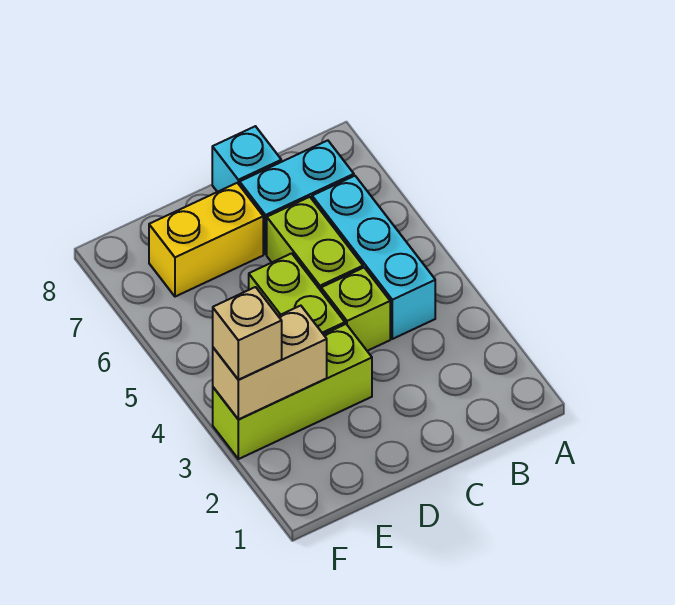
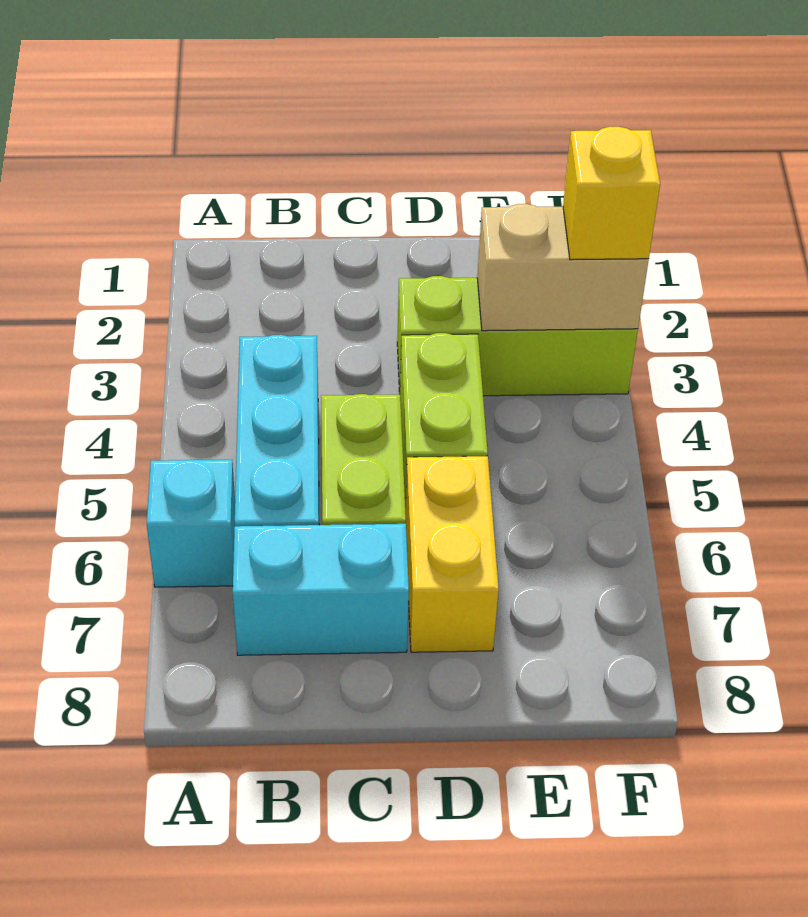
lime 1x1 brick [321,268,390,351] -> none
cyan 1x1 brick [212,126,281,192] -> cyan 1x1 brick moved to [147,460,235,587]
yellow 1x2 brick [149,183,263,297] -> yellow 1x2 brick turned to [405,456,499,652]
tan 1x1 brick [213,287,282,380] -> yellow 1x1 brick [563,127,660,260]

